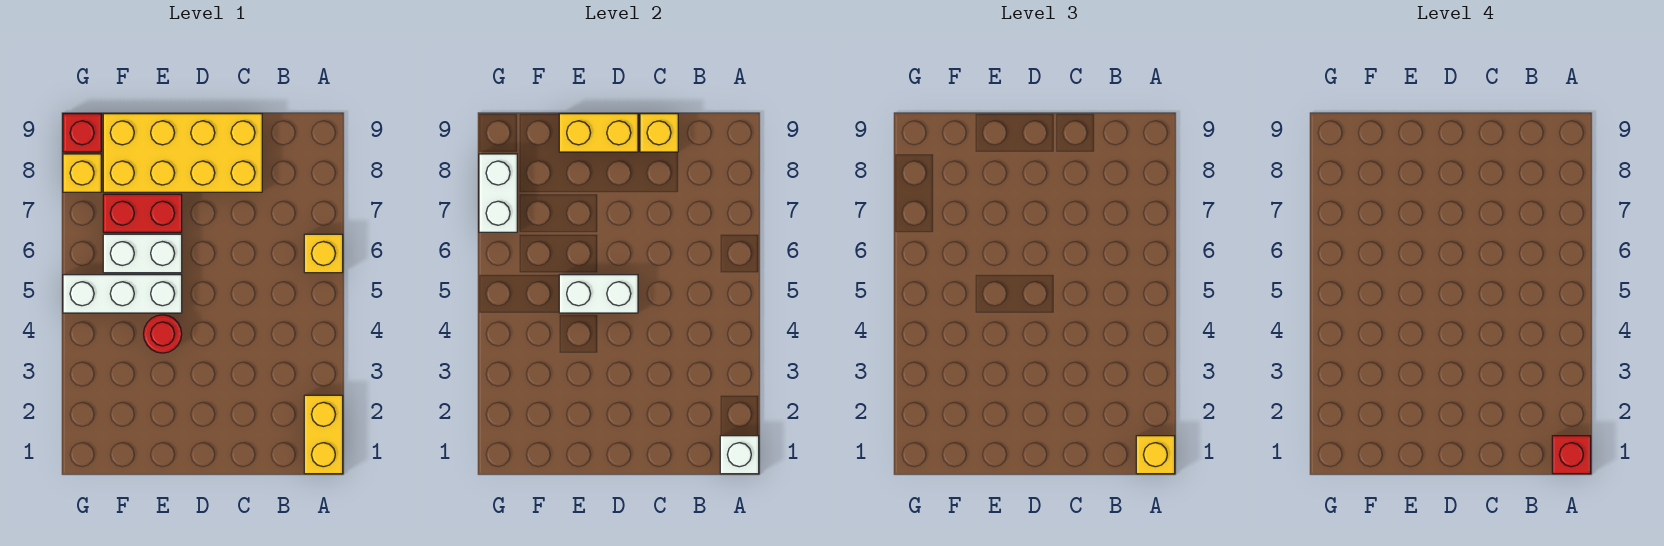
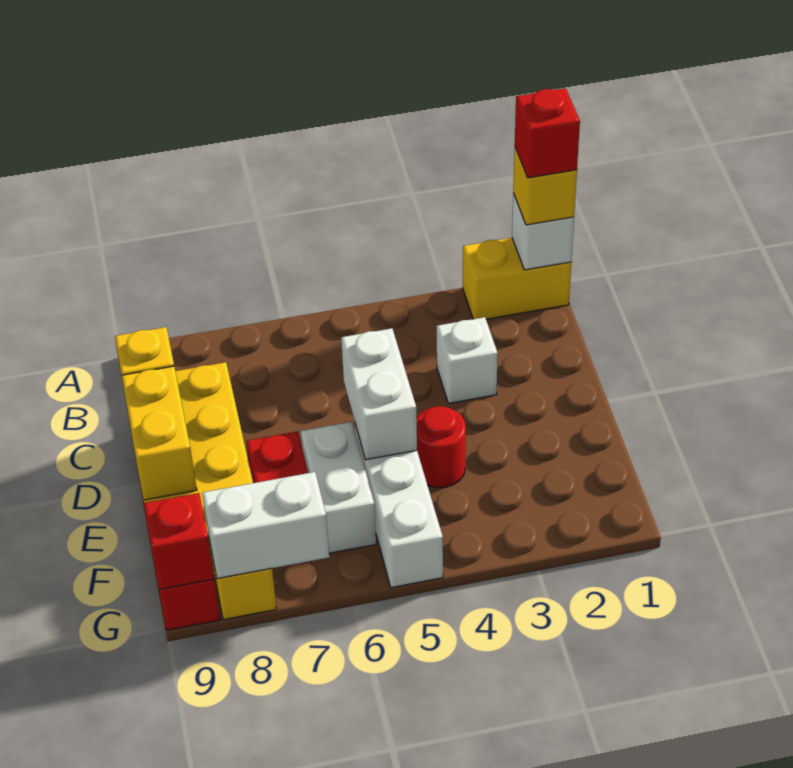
yellow 1x1 brick [304,234,343,273] -> none
none -> white 1x1 brick [437,317,498,403]
none -> red 1x1 brick [144,493,214,589]

